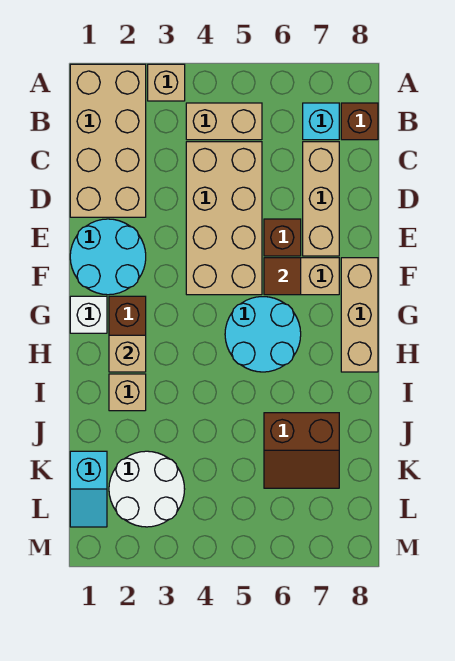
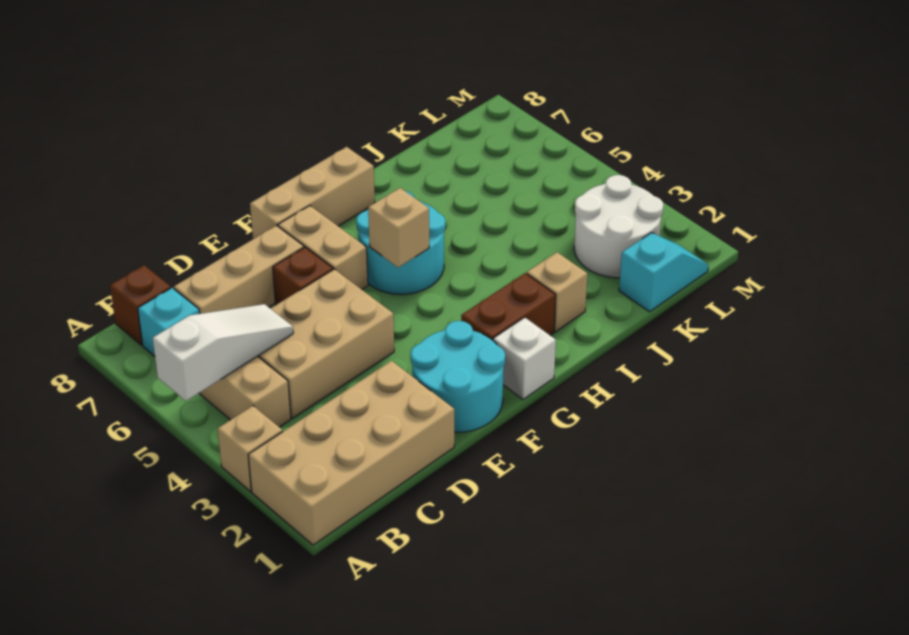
none -> white 1x3 slope [153,304,293,401]
tan 2x4 brick [186,142,262,295] -> tan 2x3 brick [258,269,394,418]
brown 1x1 tile [264,258,301,295] -> none
tan 1x1 brick [109,335,146,372] -> tan 1x1 brick moved to [368,188,429,268]
brown 2x2 slope [264,413,339,488] -> none

